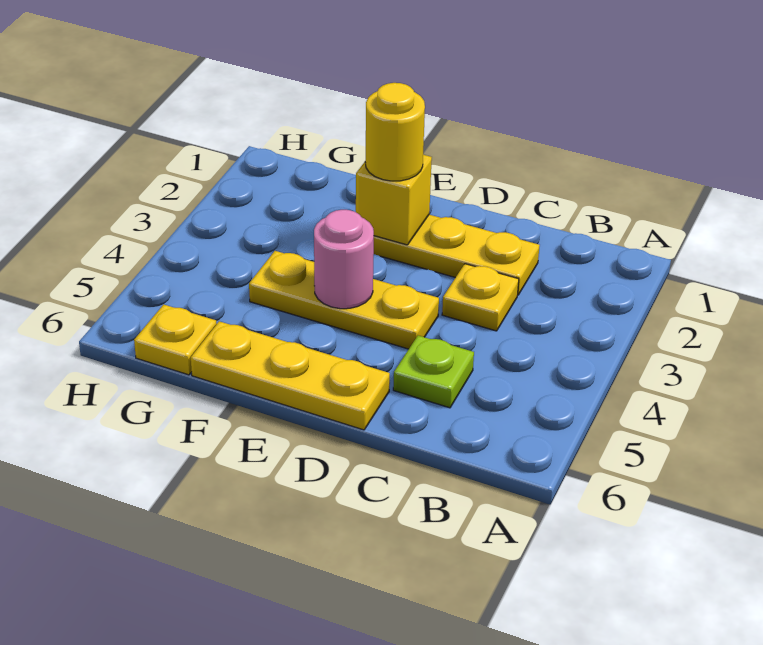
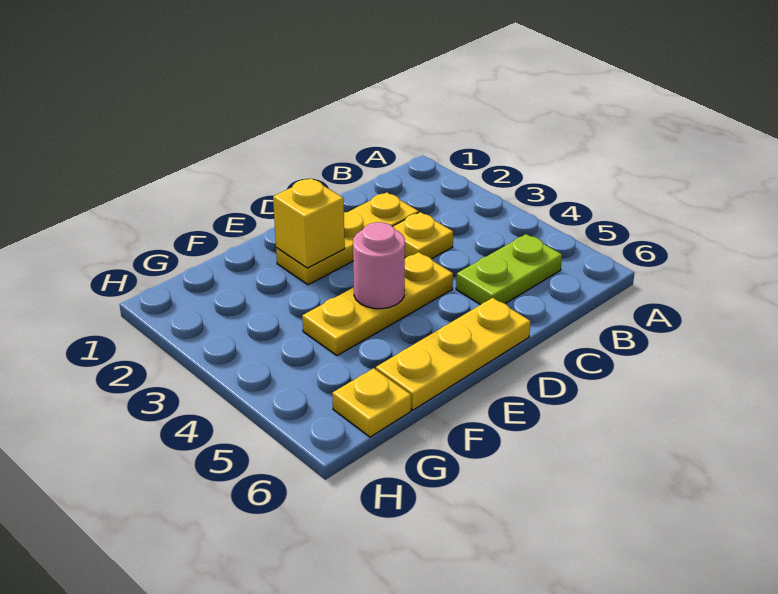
lime 1x1 plate [393,335,474,408] -> lime 1x2 plate [456,234,562,305]
yellow 1x1 round brick [365,83,425,181] -> none

